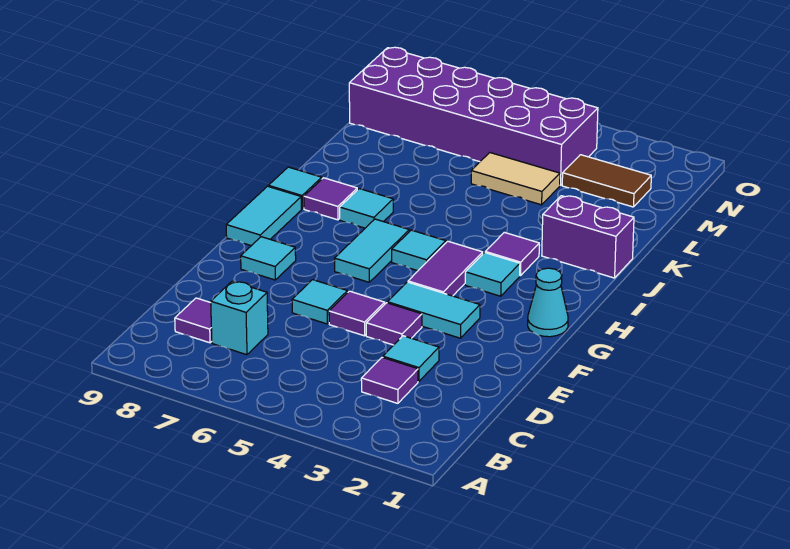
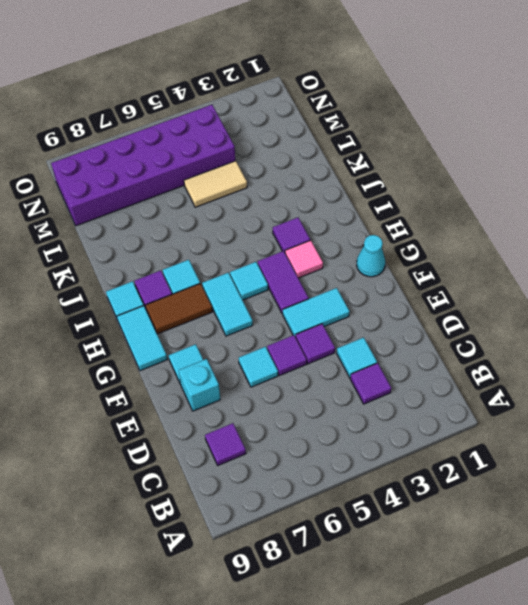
cyan 1x1 brick [211,281,268,355] -> cyan 1x1 brick moved to [179,359,220,411]
cyan 1x1 tile [465,253,520,296] -> pink 1x1 tile [285,240,323,278]
purple 1x2 brick [542,196,634,278] -> none
brown 1x2 tile [562,155,651,207] -> brown 1x2 tile moved to [146,283,212,334]

